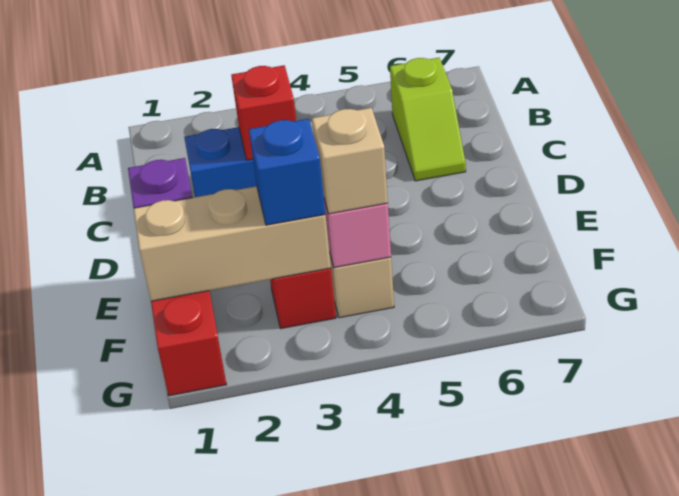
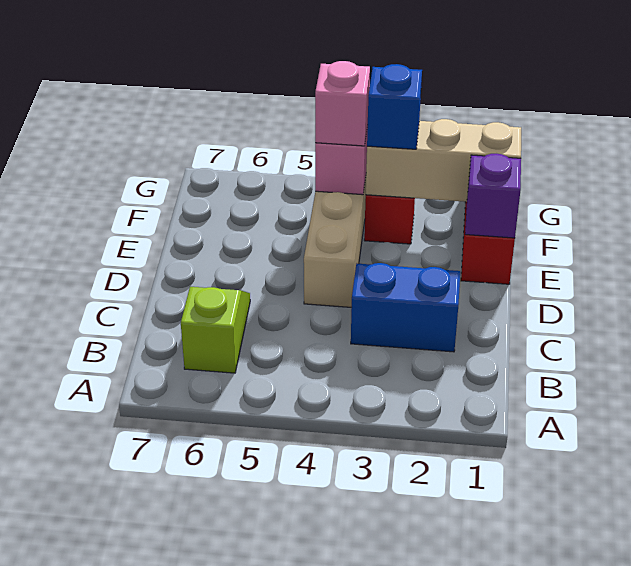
red 1x1 brick [231,65,296,160] -> none
tan 1x1 brick [312,108,388,214] -> pink 1x1 brick [315,61,370,146]

